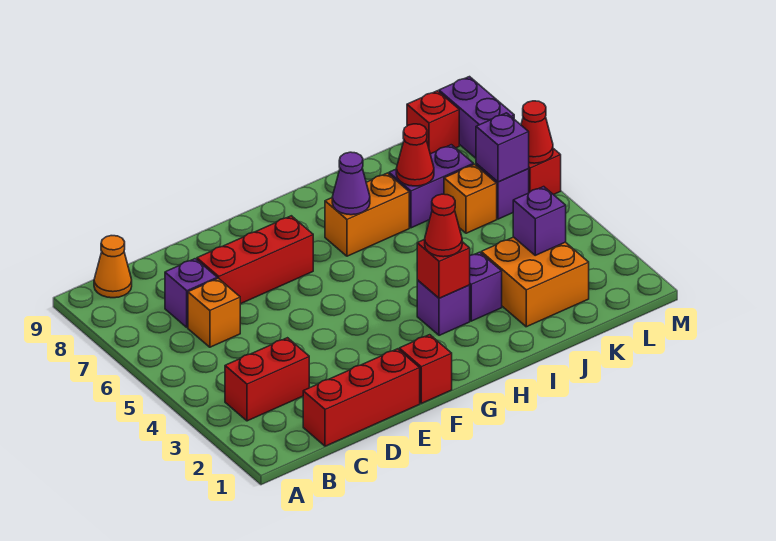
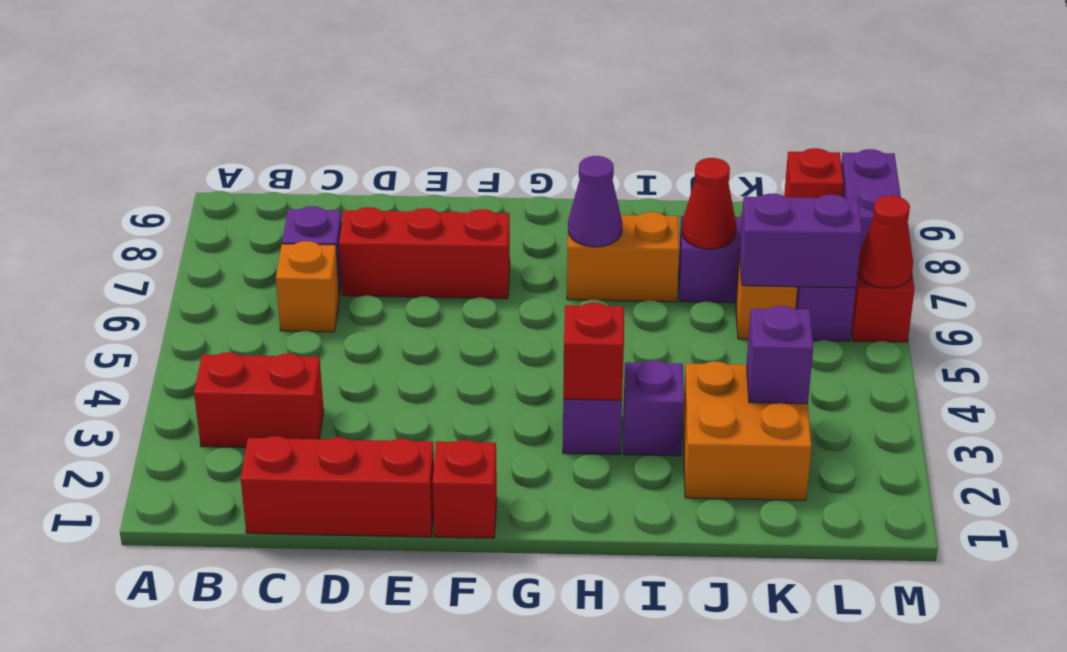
orange 1x1 cone [94,236,132,298] -> none
red 1x1 cone [425,194,462,257] -> none
purple 1x1 brick [476,113,529,182] -> purple 1x2 brick [740,194,862,288]

